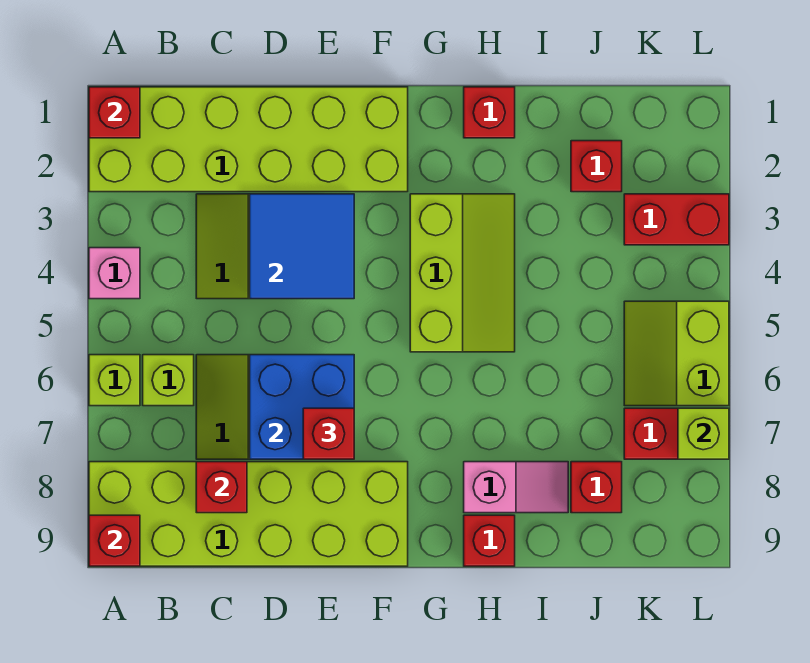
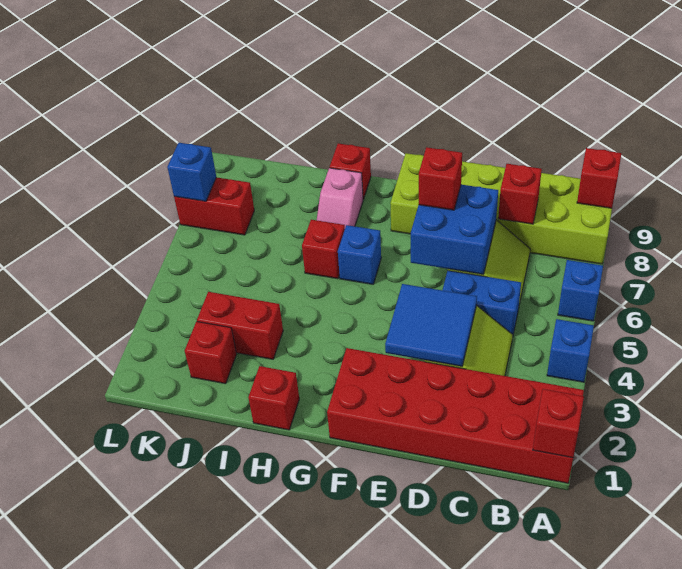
lime 2x6 brick [89,87,408,192] -> red 2x6 brick [327,348,584,483]
pink 1x1 brick [89,248,140,299] -> blue 1x1 brick [547,319,594,382]
lime 1x1 brick [89,355,140,406] -> blue 1x1 brick [558,260,603,321]
lime 1x1 brick [143,355,194,406] -> none
none -> blue 1x2 brick [443,270,521,334]
lime 2x3 slope [410,194,515,352] -> none
none -> blue 1x1 brick [338,225,381,284]
pink 1x2 slope [464,462,568,513] -> pink 1x2 slope turned to [317,168,363,227]
red 1x1 brick [571,462,622,513] -> red 1x1 brick moved to [302,220,345,279]
red 1x2 brick [624,194,729,245] -> red 1x2 brick moved to [197,292,283,359]
lime 2x2 slope [624,301,729,406] -> none
lime 1x1 brick [678,408,729,459] -> blue 1x1 brick [167,143,216,201]

